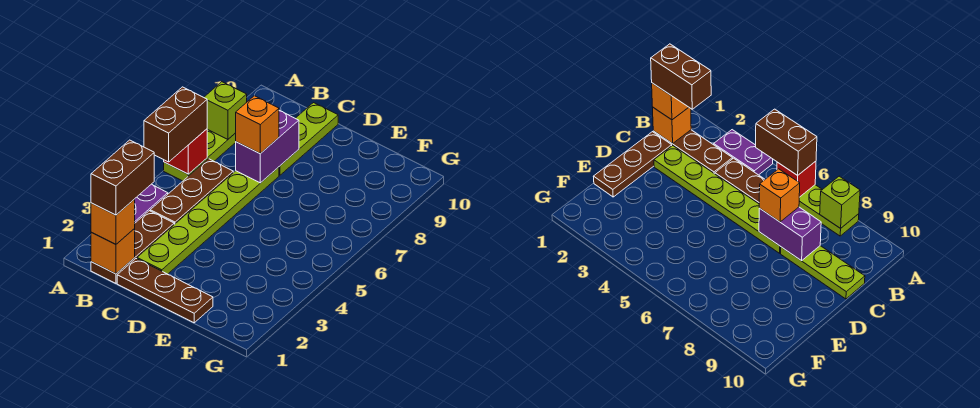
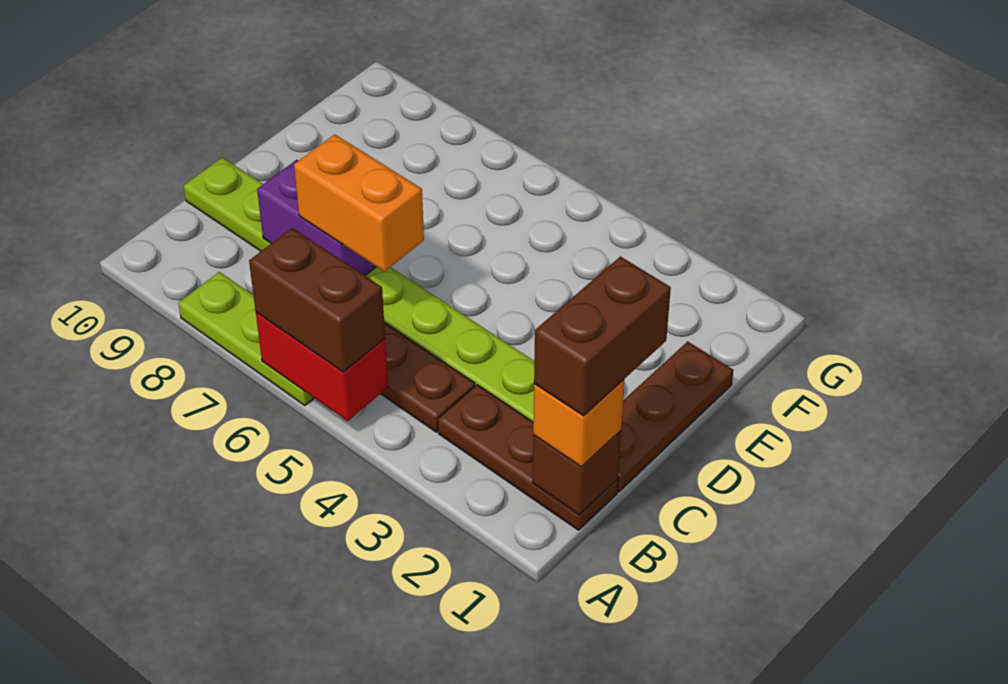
purple 1x2 plate [135,184,168,223] -> none
red 1x1 brick [164,129,207,174] -> red 1x2 brick [256,312,388,421]
lime 1x1 brick [204,82,247,139] -> none
orange 1x1 brick [91,229,135,274] -> brown 1x1 brick [532,431,621,515]
brown 1x2 brick [91,140,154,215] -> brown 1x2 brick turned to [534,256,671,416]
orange 1x1 brick [236,96,279,154] -> orange 1x2 brick [294,134,424,272]

